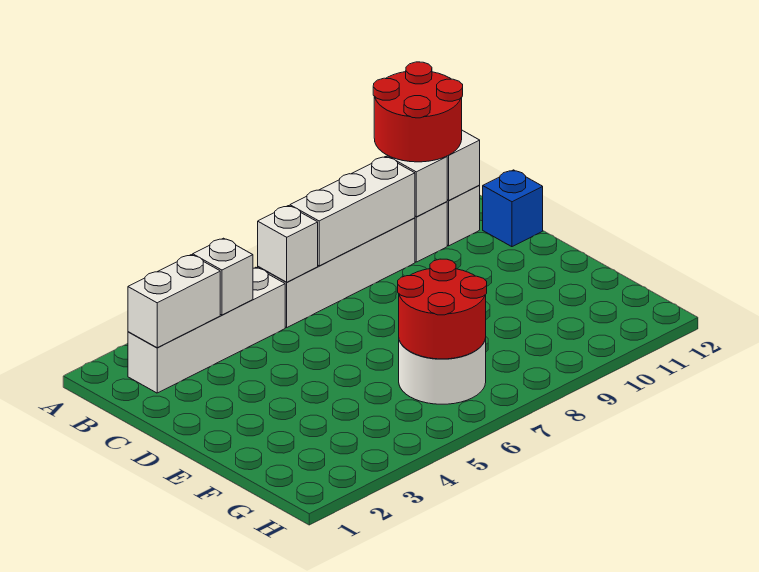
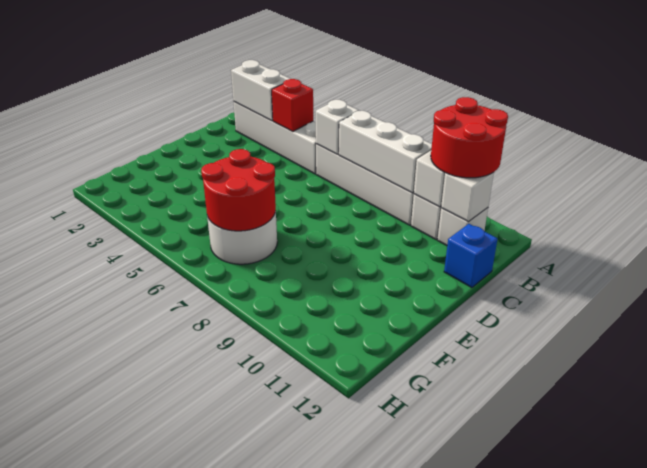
white 1x1 brick [193,238,253,315] -> red 1x1 brick [272,79,313,132]

